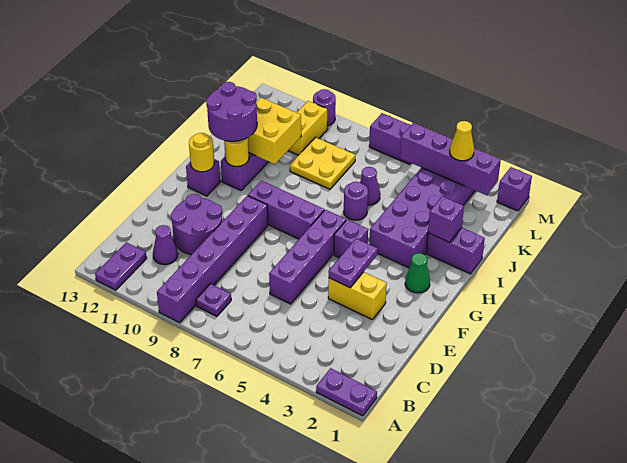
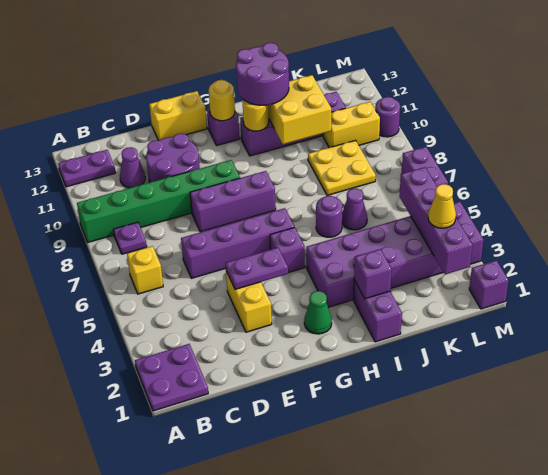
purple 1x2 plate [316,368,377,416] -> purple 2x2 plate [135,344,208,411]
purple 1x6 brick [157,196,268,323] -> green 1x6 brick [77,160,240,242]
none -> yellow 1x1 brick [127,246,163,294]
none -> yellow 1x2 brick [149,91,207,140]
purple 1x3 brick [248,181,324,239] -> purple 1x3 brick turned to [190,171,276,232]

